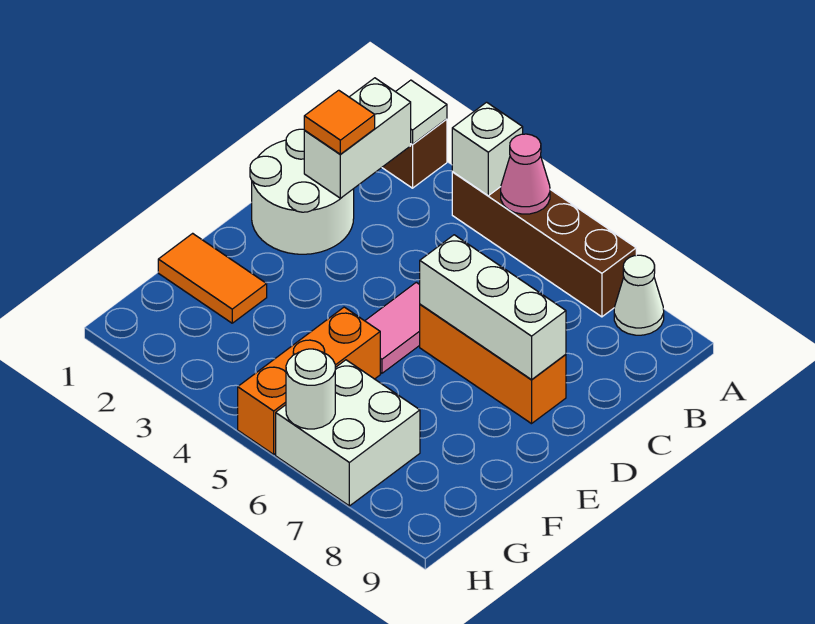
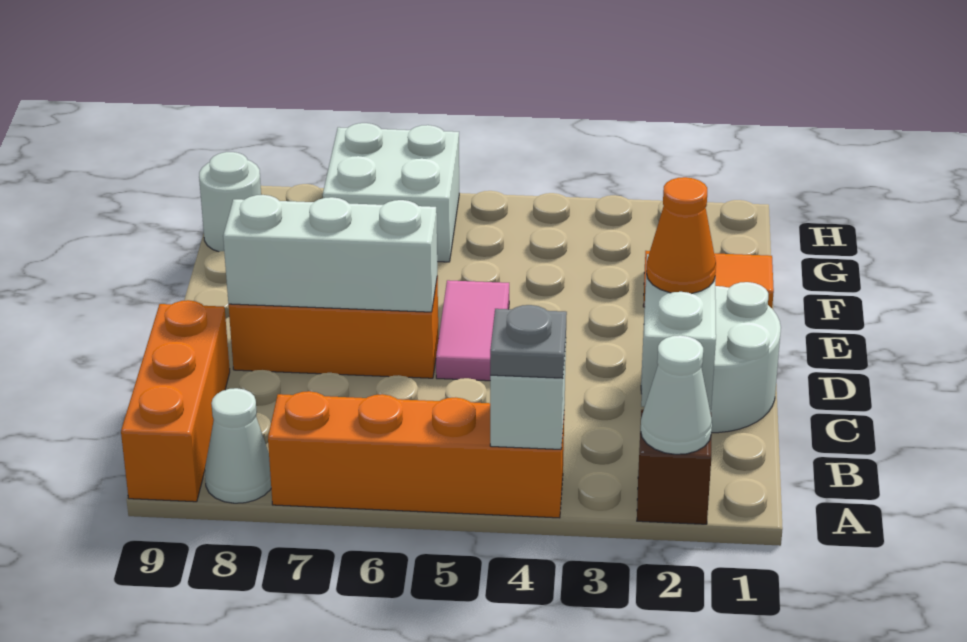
white 1x1 tile [396,80,447,144] -> white 1x1 cone [641,335,712,454]
brown 1x4 brick [452,172,636,317] -> orange 1x4 brick [268,391,564,518]
none -> grey 1x1 plate [490,305,567,378]
pink 1x1 cone [501,134,550,214] -> none
orange 1x1 tile [304,90,375,154] -> orange 1x1 cone [646,177,716,294]
orange 1x3 brick [238,307,380,454] -> orange 1x3 brick moved to [121,300,230,502]
white 1x1 round brick [286,349,335,429] -> white 1x1 round brick moved to [199,152,261,252]

